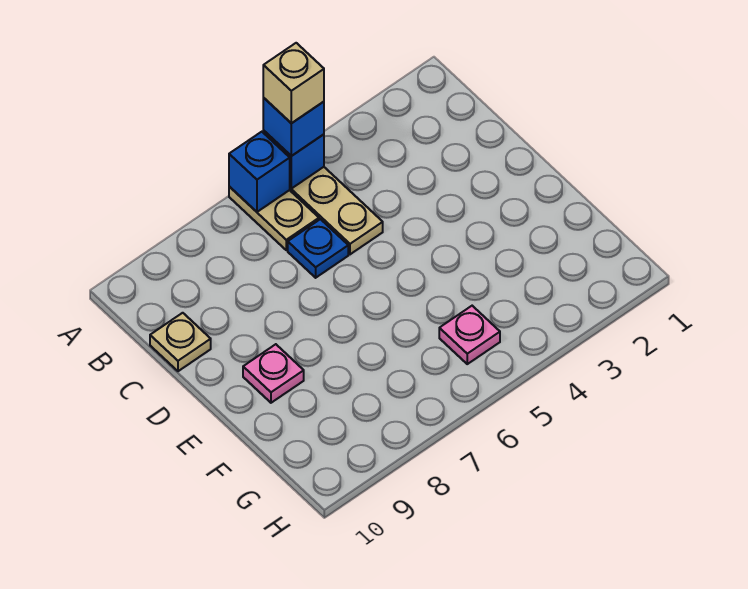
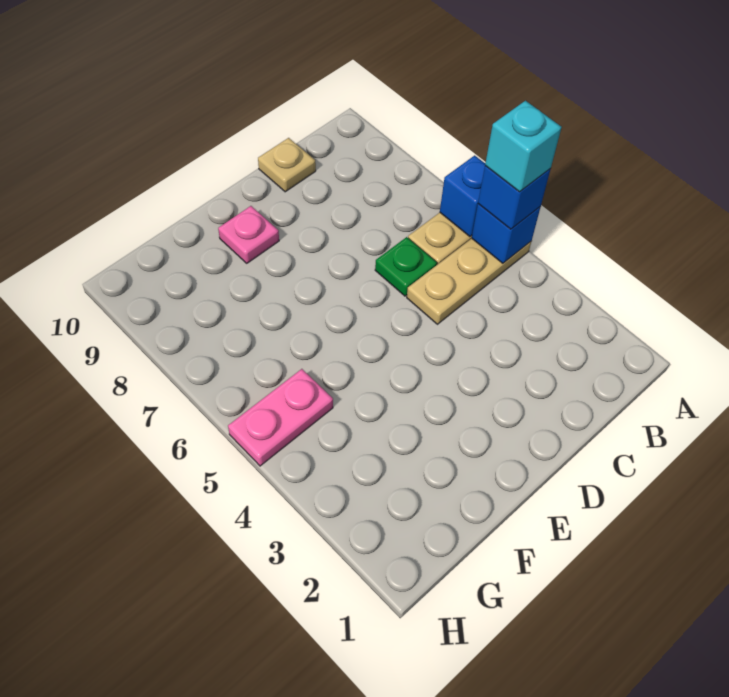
tan 1x1 brick [263,43,324,123] -> cyan 1x1 brick [485,101,562,192]
blue 1x1 plate [288,219,348,278] -> green 1x1 plate [375,237,437,296]
pink 1x1 plate [439,306,500,364] -> pink 1x2 plate [228,369,333,466]

